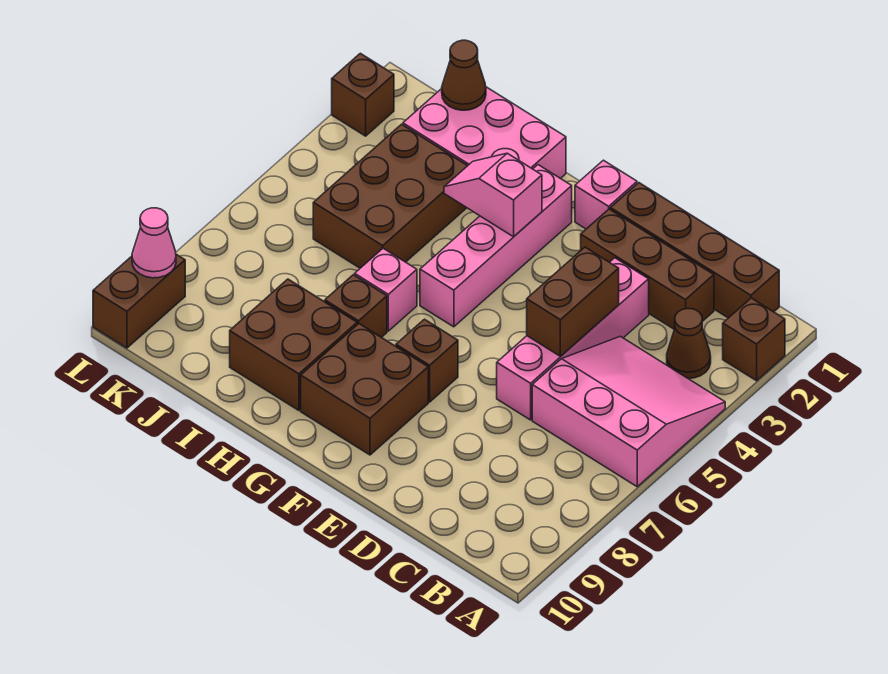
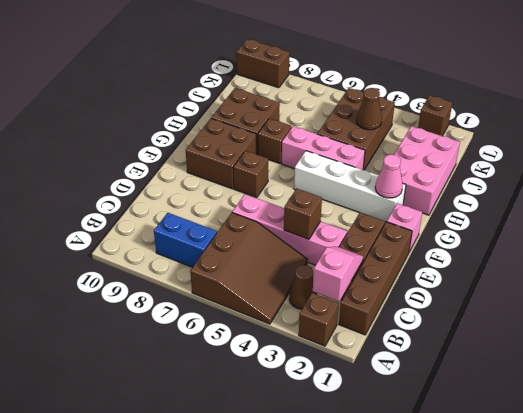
pink 3x3 slope [532,336,725,487] -> brown 3x3 slope [190,213,308,324]
none -> blue 1x2 brick [154,213,217,267]
brown 1x2 brick [527,247,619,356] -> brown 1x1 brick [284,189,322,239]
pink 1x4 brick [420,165,572,327] -> white 1x4 brick [294,151,406,222]
pink 1x2 slope [444,153,542,237] -> pink 1x2 slope moved to [313,247,363,301]
pink 1x1 brick [355,248,417,331] -> pink 1x3 brick [282,126,365,170]
brown 2x3 brick [313,124,468,268] -> brown 2x3 brick turned to [318,88,395,170]
brown 1x1 cone [442,40,486,110] -> brown 1x1 cone moved to [357,88,382,130]
pink 1x1 cone [132,208,176,278] -> pink 1x1 cone moved to [375,154,403,198]

